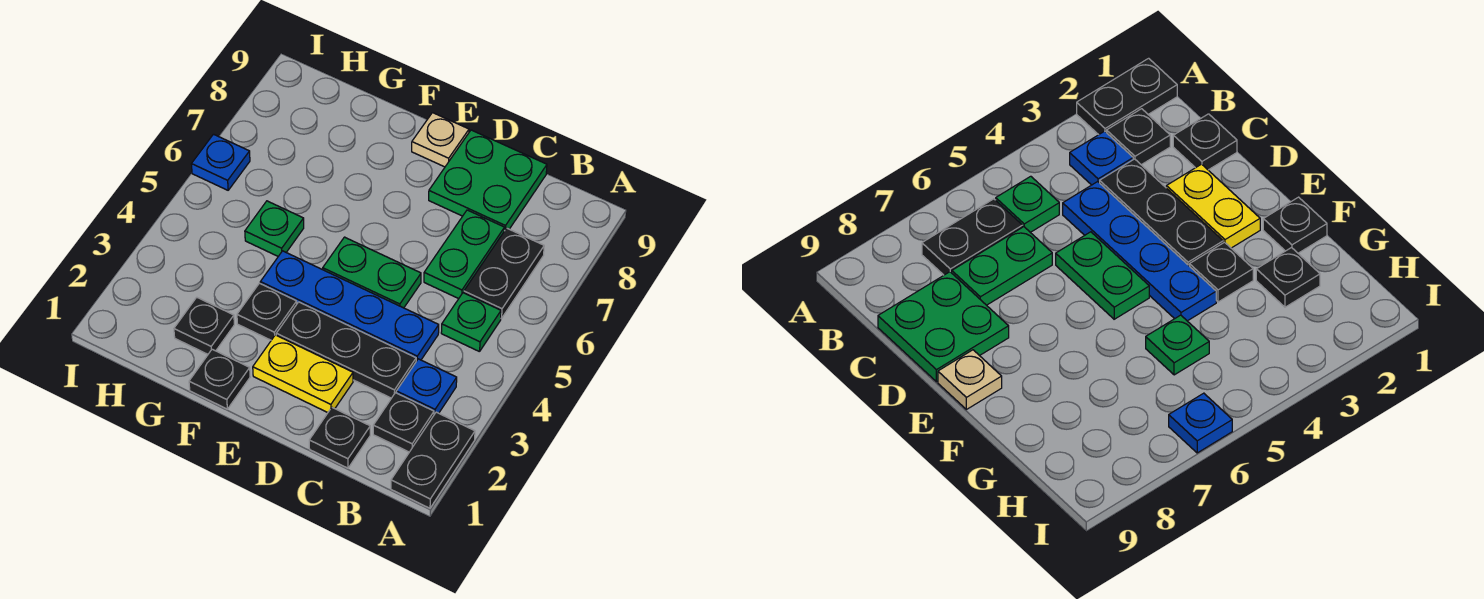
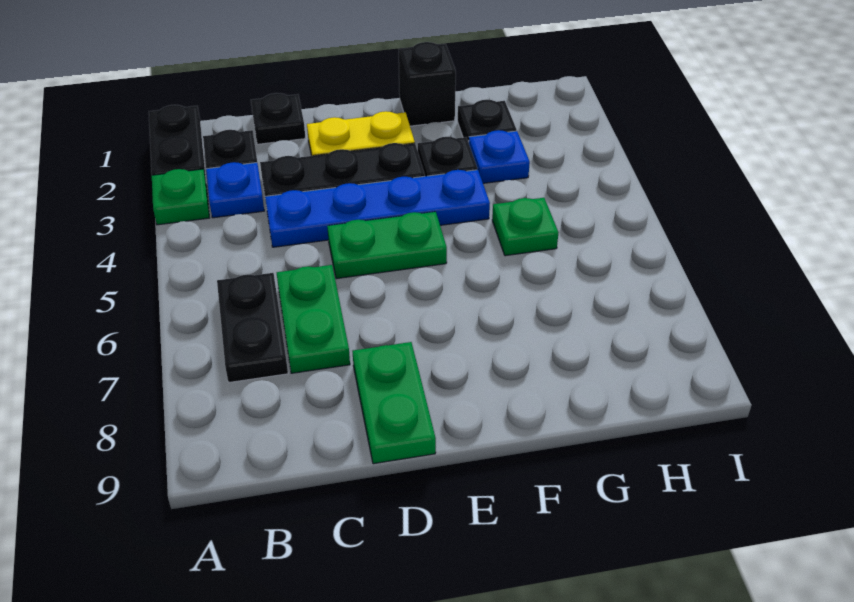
green 1x1 plate [441,293,501,352] -> green 1x1 plate moved to [152,169,209,225]
green 2x2 plate [429,130,547,231] -> green 1x2 plate [352,342,436,464]
tan 1x1 plate [412,113,469,167] -> none
black 1x1 plate [189,349,250,409] -> black 1x1 brick [399,42,456,126]
blue 1x1 plate [191,134,250,190] -> blue 1x1 plate moved to [469,130,530,183]

